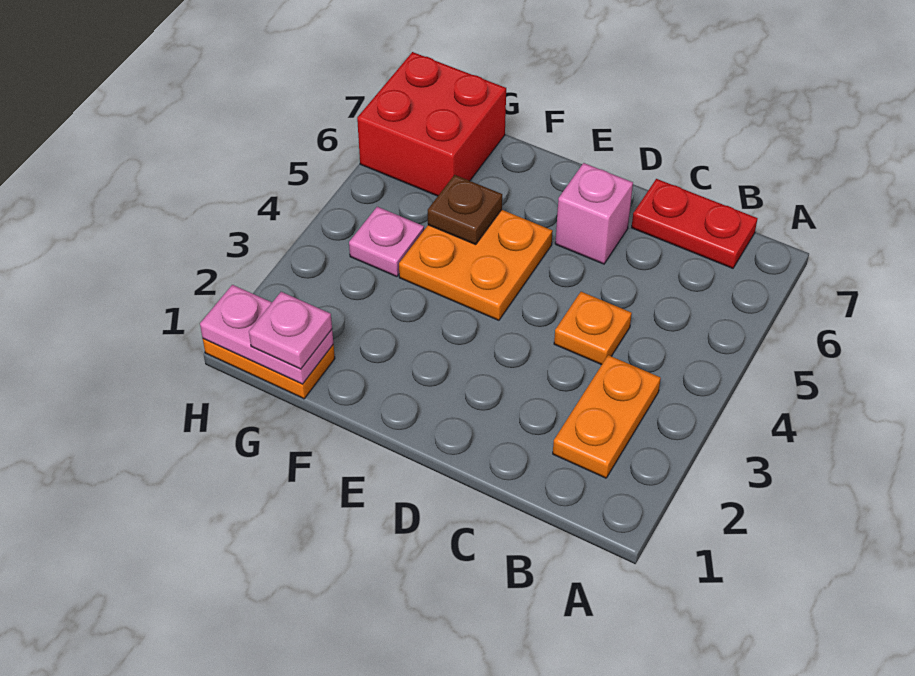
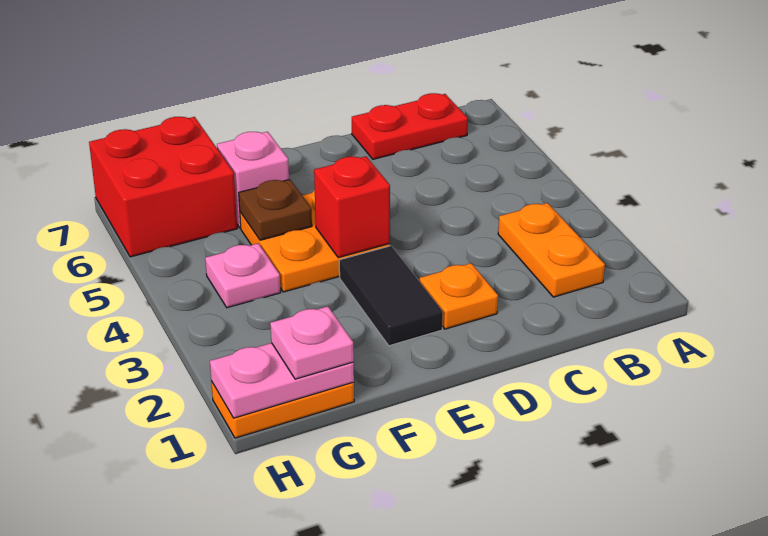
orange 1x1 plate [554,292,632,365] -> orange 1x1 plate moved to [420,263,498,329]
pink 1x1 brick [555,163,633,264] -> pink 1x1 brick moved to [217,132,289,228]
none -> black 1x2 tile [339,246,443,346]
none -> red 1x1 brick [314,156,390,258]

